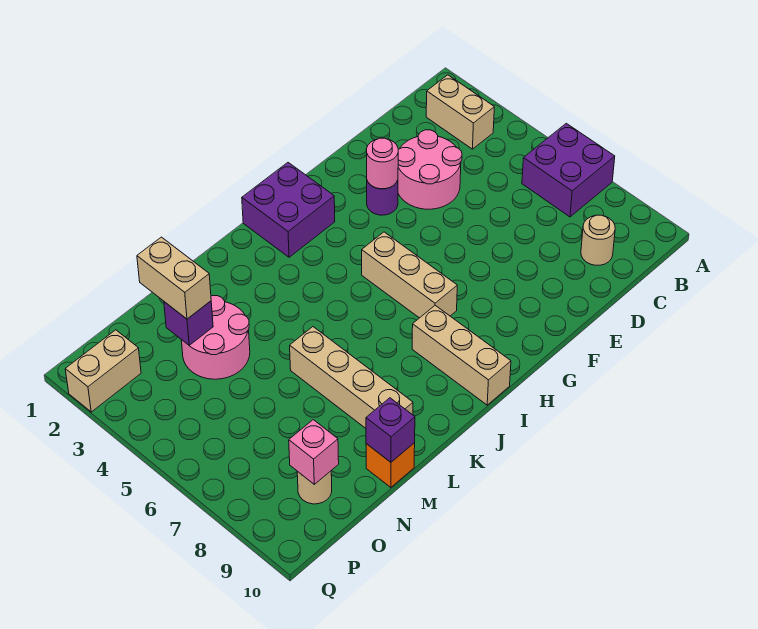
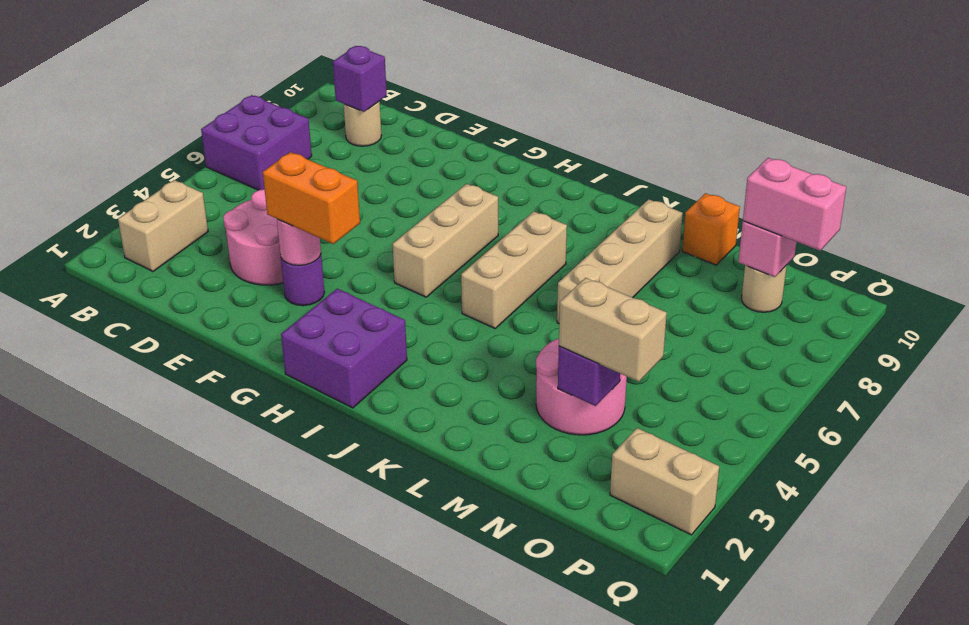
none -> orange 1x2 brick [263,152,360,244]
tan 1x3 brick [412,305,511,405] -> tan 1x3 brick moved to [461,212,567,328]
purple 1x1 brick [366,398,415,462] -> purple 1x1 brick moved to [333,46,387,112]
tan 1x2 brick [137,237,211,319] -> tan 1x2 brick turned to [559,278,667,382]
none -> pink 1x2 brick [743,158,846,251]

